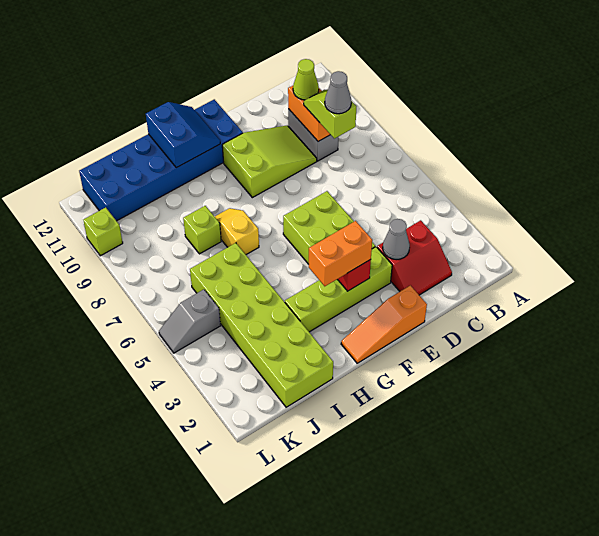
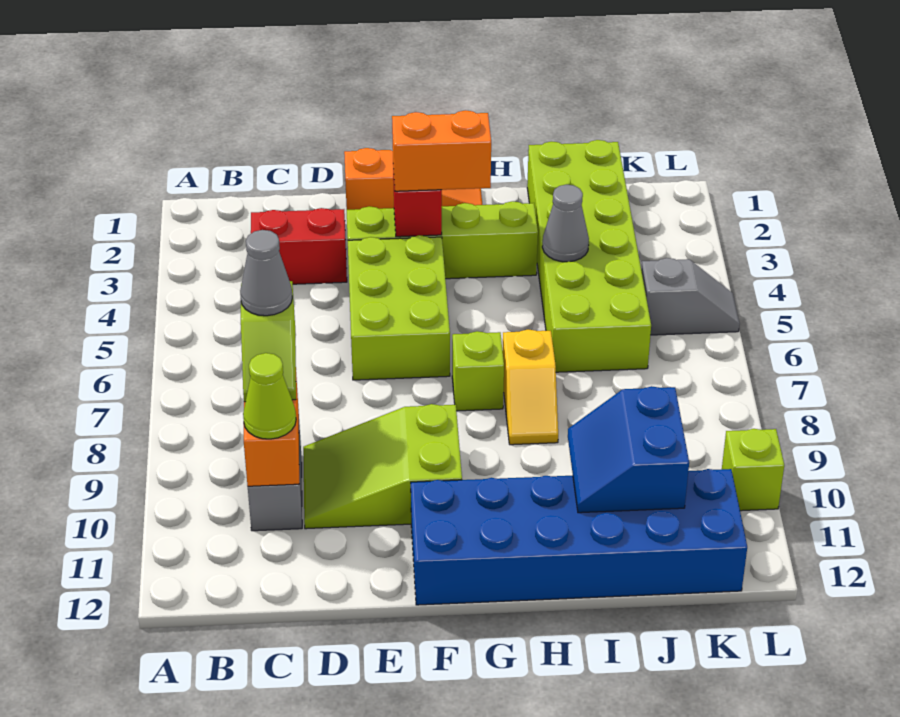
grey 1x1 cone [383,219,410,260] -> grey 1x1 cone moved to [542,185,589,262]
blue 2x2 slope [146,102,220,168] -> blue 2x2 slope moved to [568,386,689,513]
lime 1x1 brick [183,206,221,254] -> lime 1x1 brick moved to [452,331,504,411]

